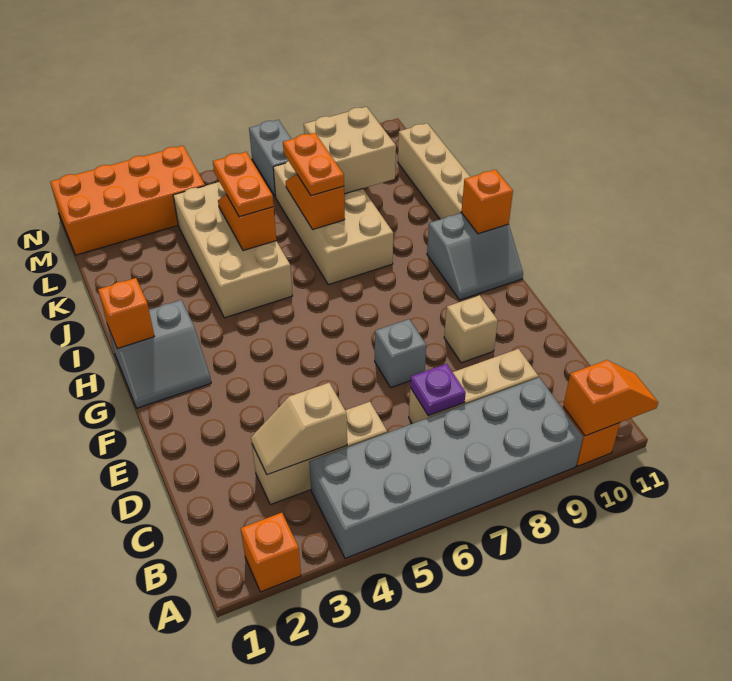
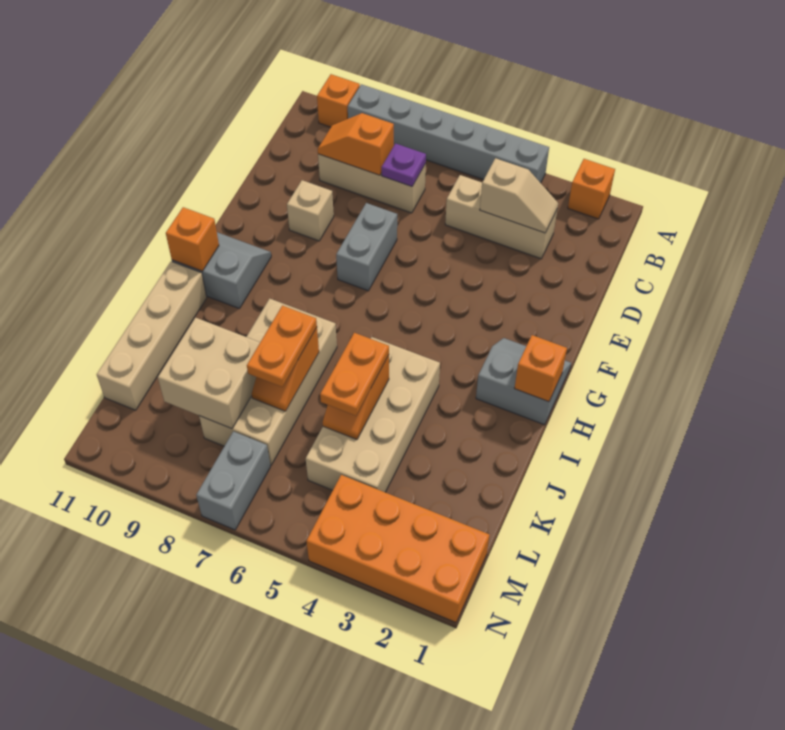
grey 2x6 brick [309,377,583,558] -> grey 1x6 brick [348,84,549,183]
orange 1x2 slope [563,360,658,436] -> orange 1x2 slope moved to [318,113,394,175]
grey 1x1 brick [375,319,426,388] -> grey 1x2 brick [336,203,397,291]

